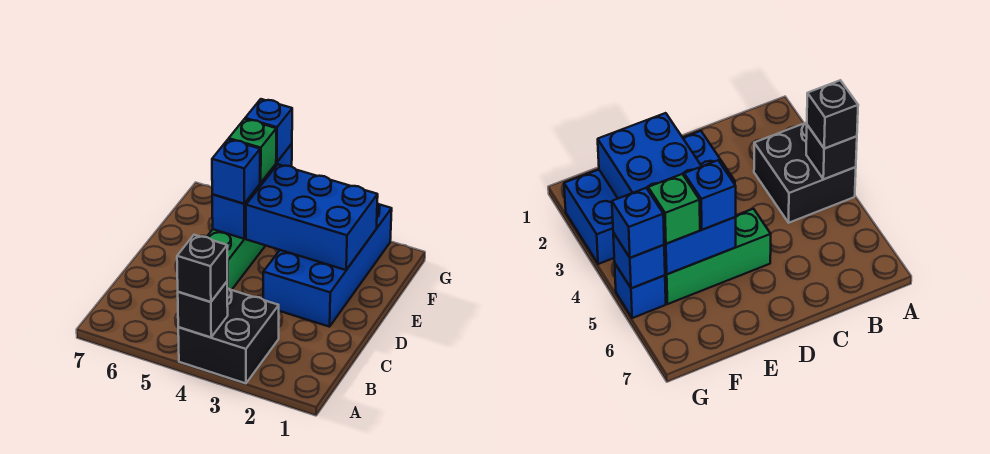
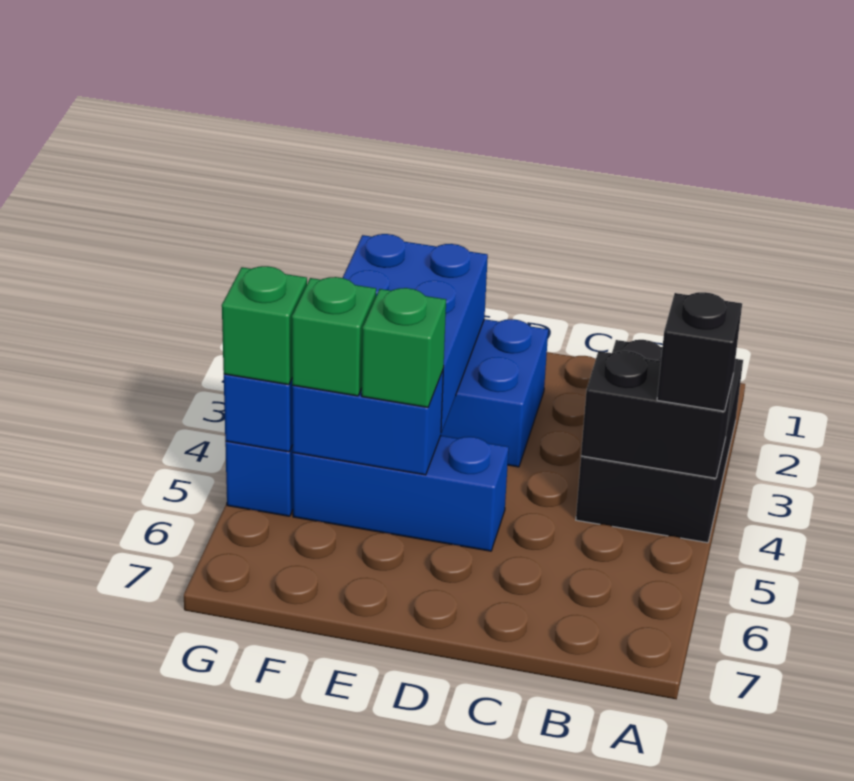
black 2x2 brick [178,288,279,383] -> black 2x3 brick [576,340,743,543]
black 1x1 brick [178,282,228,337] -> black 1x2 brick [581,351,733,478]
green 1x3 brick [207,229,265,290] -> blue 1x3 brick [293,436,509,551]
blue 1x1 brick [212,139,260,204] -> green 1x1 brick [362,288,446,407]
blue 1x1 brick [245,99,292,162] -> green 1x1 brick [222,266,307,385]

